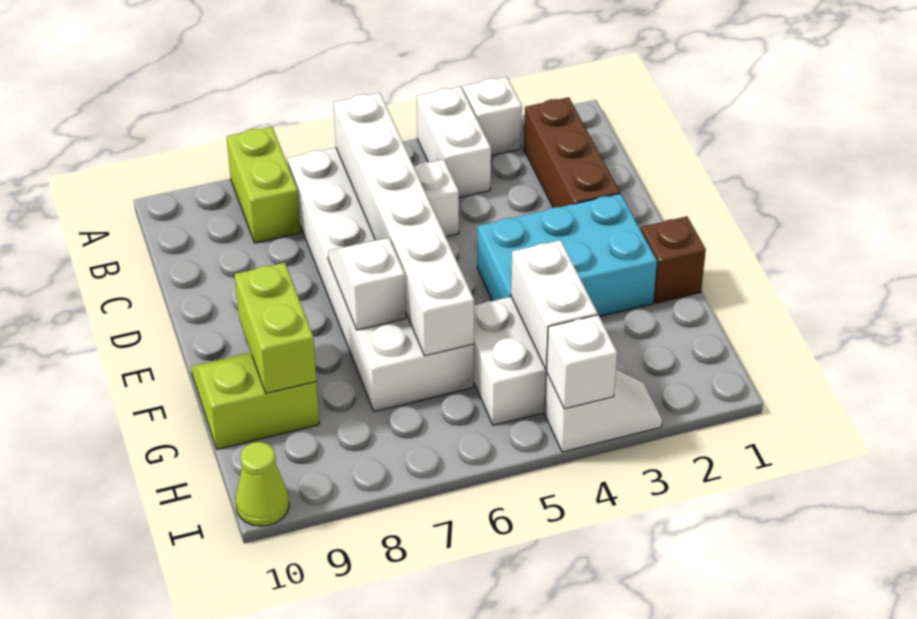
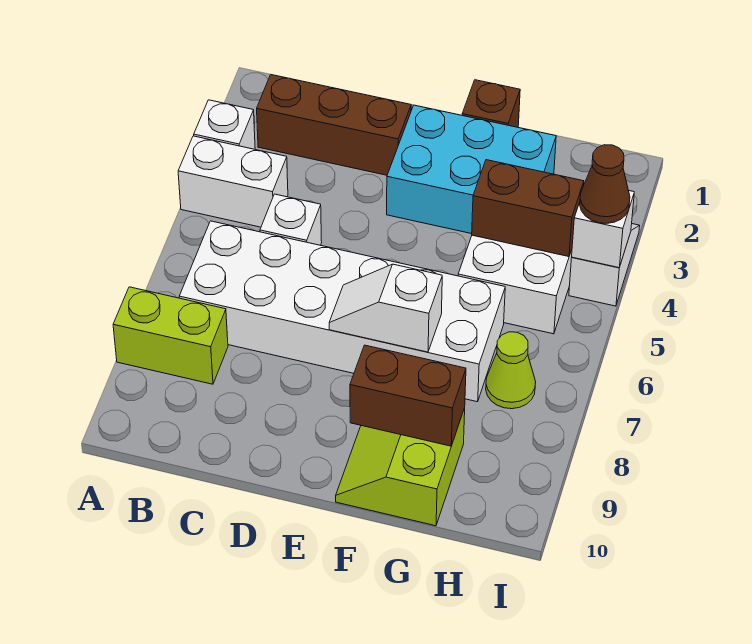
white 1x6 brick [334,92,474,356] -> none
cyan 2x3 brick [477,194,657,316] -> cyan 2x3 brick turned to [387,105,556,234]
lime 1x2 brick [235,263,316,393] -> brown 1x2 brick [350,345,466,446]
white 1x2 brick [511,240,598,369] -> brown 1x2 brick [472,160,584,257]
none -> brown 1x1 cone [580,145,630,224]
lime 1x1 cone [235,442,289,526] -> lime 1x1 cone moved to [486,332,536,409]

